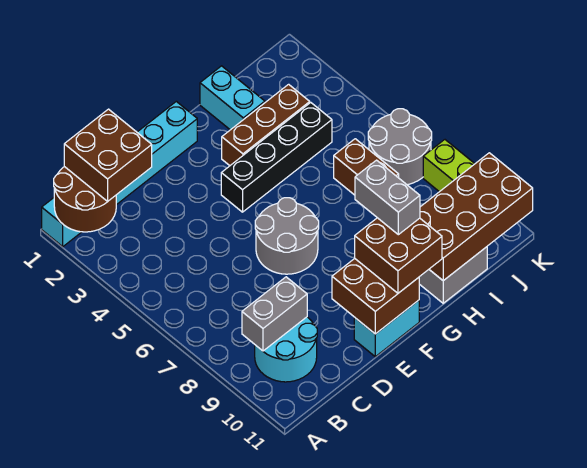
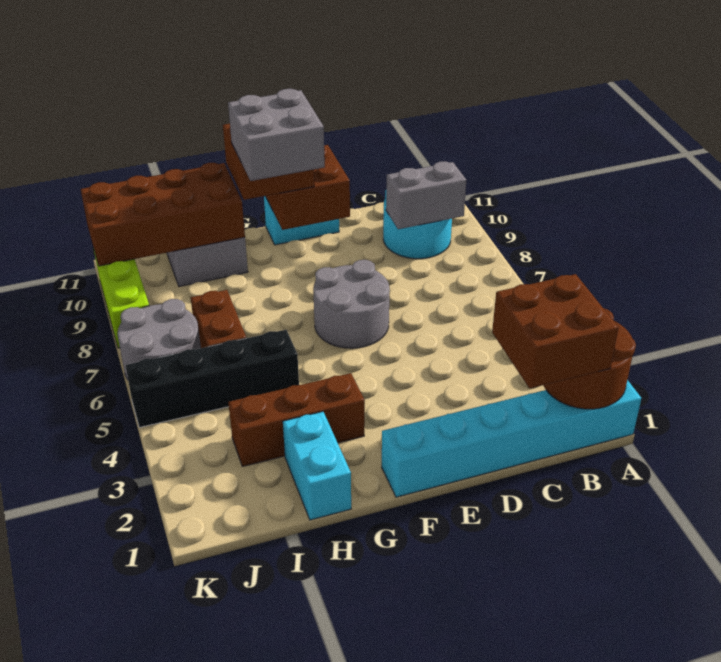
black 1x4 brick [221,103,332,212] -> black 1x4 brick moved to [125,330,299,427]
grey 1x2 brick [355,160,420,235] -> grey 2x2 brick [228,89,325,181]

